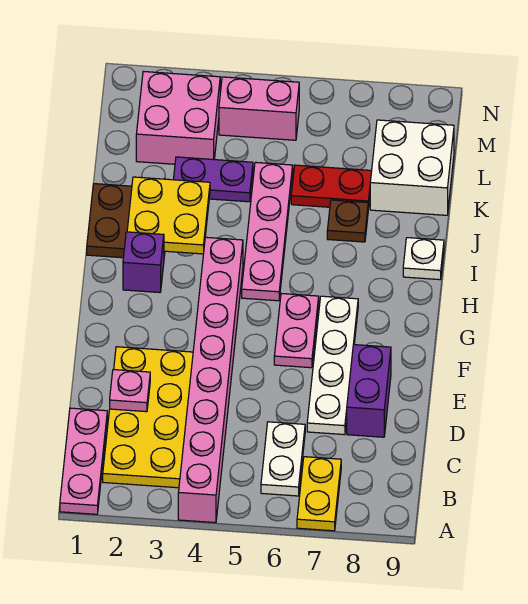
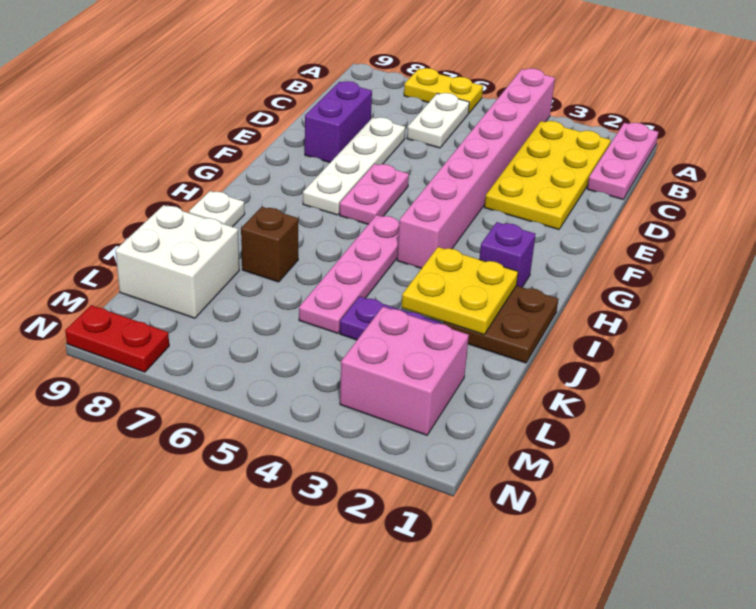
yellow 1x2 plate [297,457,341,531] -> yellow 1x2 plate turned to [404,68,483,113]
pink 1x1 plate [110,370,150,412] -> none
brown 1x1 plate [327,200,368,242] -> brown 1x1 brick [241,207,298,282]
red 1x2 plate [291,165,372,209] -> red 1x2 plate moved to [65,305,169,372]
pink 1x2 brick [219,77,299,140] -> none

